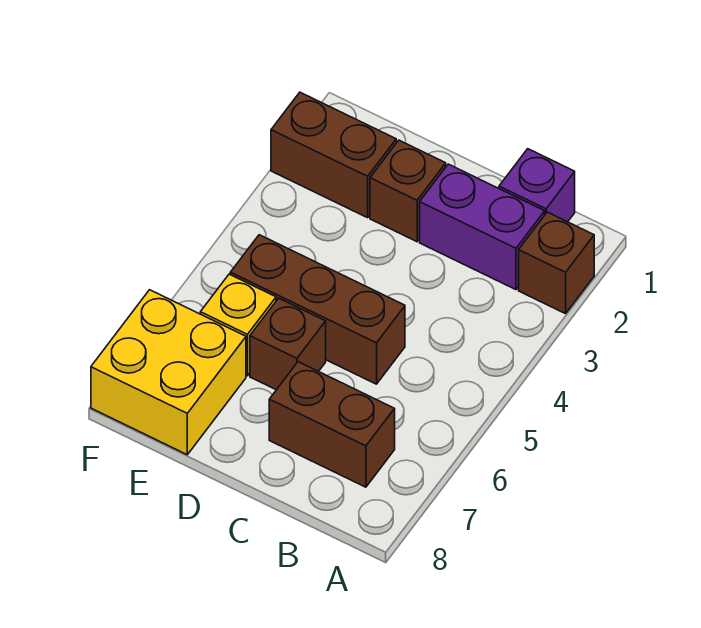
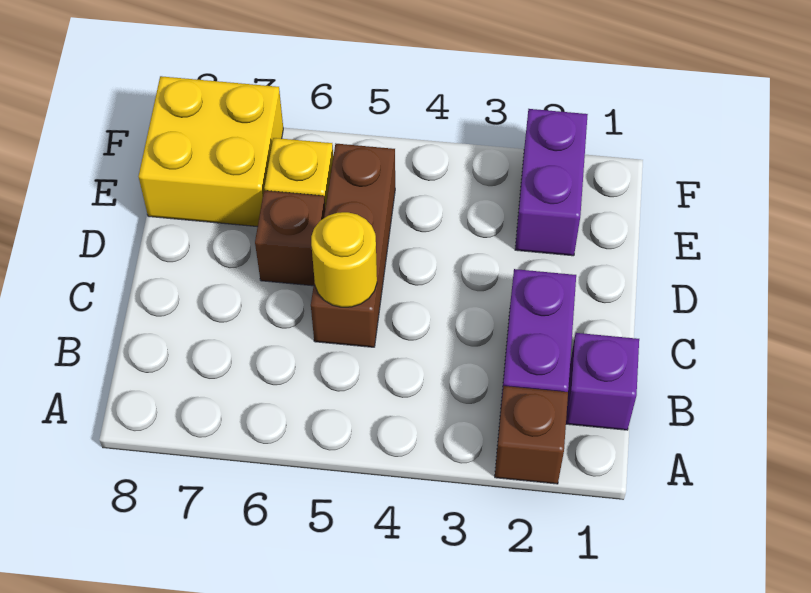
brown 1x2 brick [269,362,395,487] -> none
none -> yellow 1x1 round brick [311,212,377,307]
brown 1x1 brick [370,140,446,242] -> none
brown 1x2 brick [271,92,396,218] -> purple 1x2 brick [515,109,588,256]

